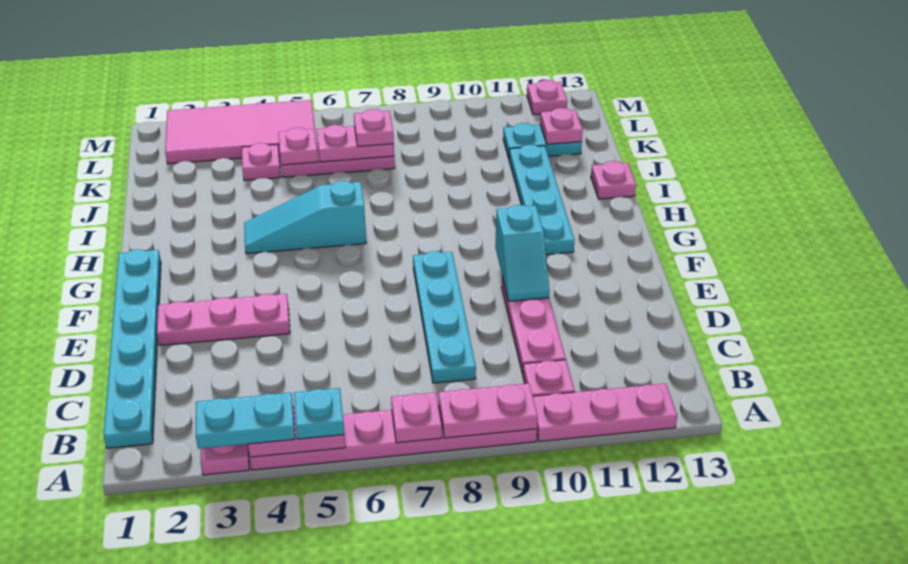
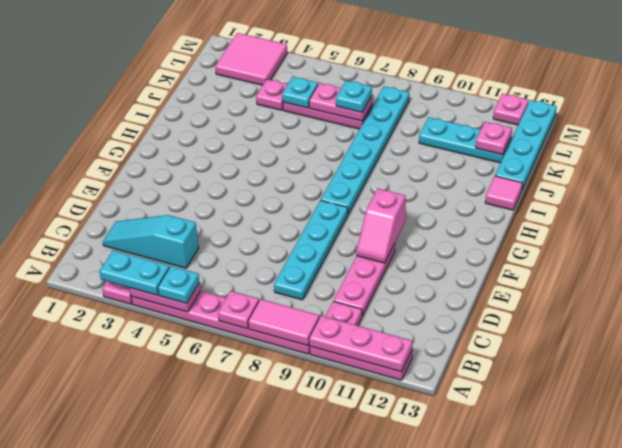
pink 1x2 plate [438,383,538,438] -> pink 1x2 tile [248,299,319,346]
cyan 1x6 plate [104,249,161,448] -> cyan 1x6 plate moved to [321,86,409,214]
pink 1x3 plate [157,294,290,345] -> pink 1x3 plate moved to [309,316,412,372]
cyan 1x2 slope [495,205,550,301] -> pink 1x2 slope [356,189,406,263]
cyan 1x4 plate [509,145,575,255] -> cyan 1x4 plate moved to [495,100,557,189]
cyan 1x3 slope [244,181,366,254] -> cyan 1x3 slope moved to [103,215,199,268]
pink 1x1 plate [591,161,636,199] -> pink 1x1 tile [485,176,522,210]
pink 1x1 plate [279,128,318,165] -> cyan 1x1 plate [282,77,318,108]
pink 1x1 plate [354,109,394,146] -> cyan 1x1 plate [336,80,372,112]
cyan 1x2 plate [503,123,582,158] -> cyan 1x3 plate [419,117,511,163]
pink 2x4 tile [165,100,315,164] -> pink 2x2 tile [215,33,287,85]

